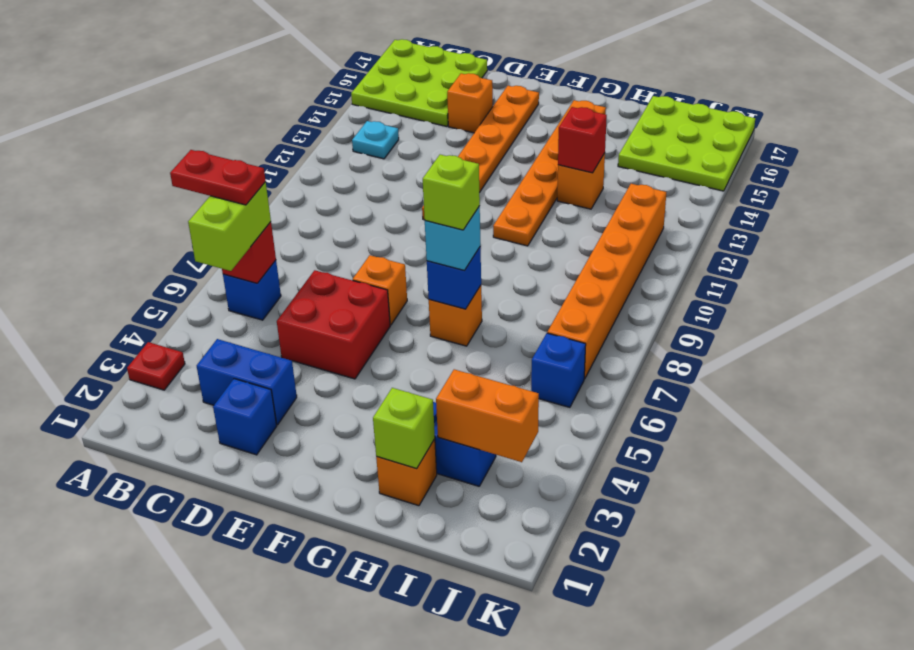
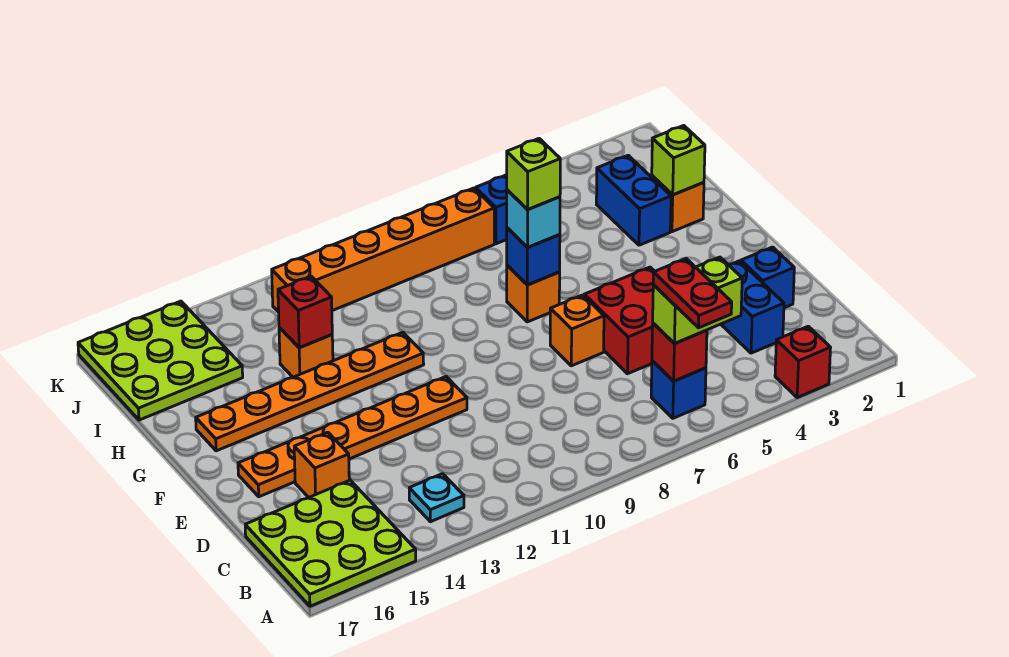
red 1x1 plate [127,342,185,390] -> red 1x1 brick [775,326,831,398]
orange 1x2 brick [436,369,539,462] -> none

